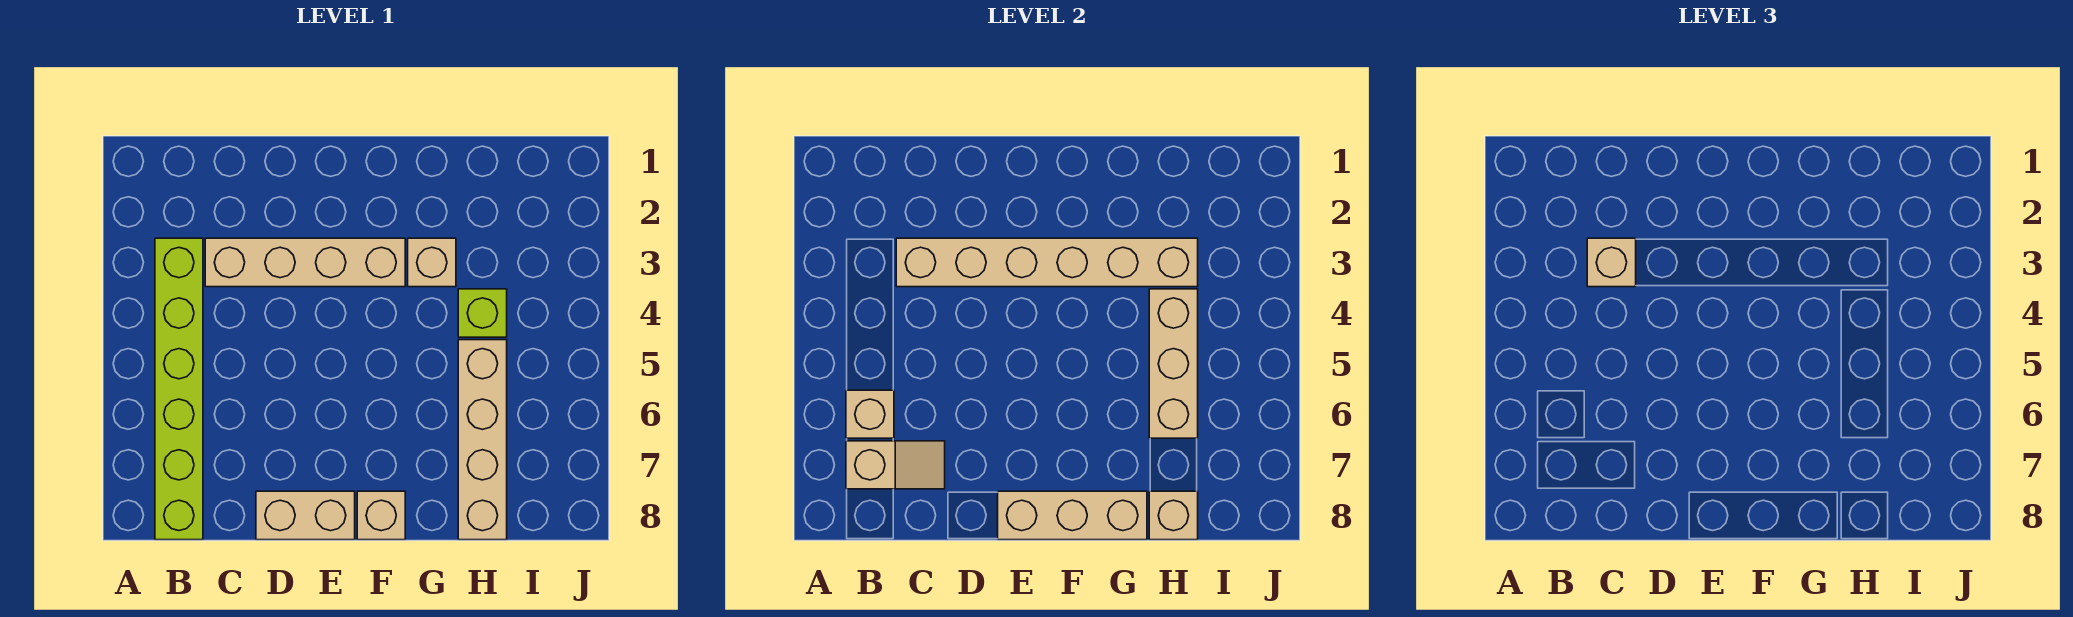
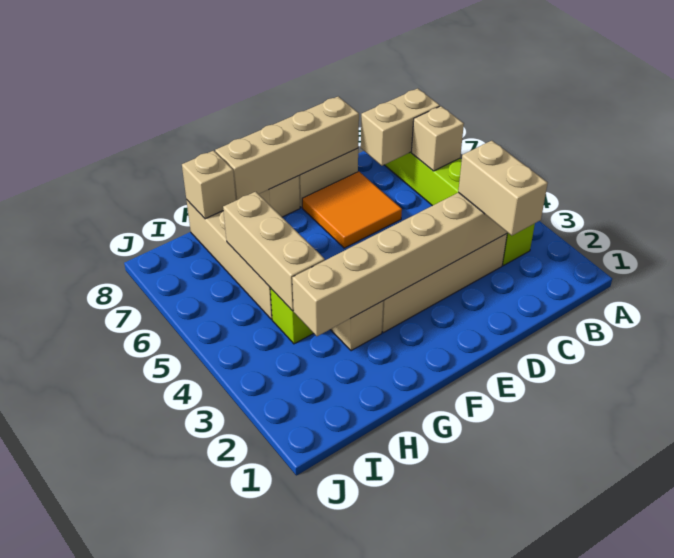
tan 1x2 slope [846,441,945,489] -> tan 1x2 brick [361,88,440,166]
tan 1x1 brick [1587,238,1636,287] -> tan 1x2 brick [458,141,548,236]
none -> orange 2x2 tile [302,171,402,248]
tan 1x3 brick [998,491,1147,540] -> tan 1x4 brick [215,97,359,200]

